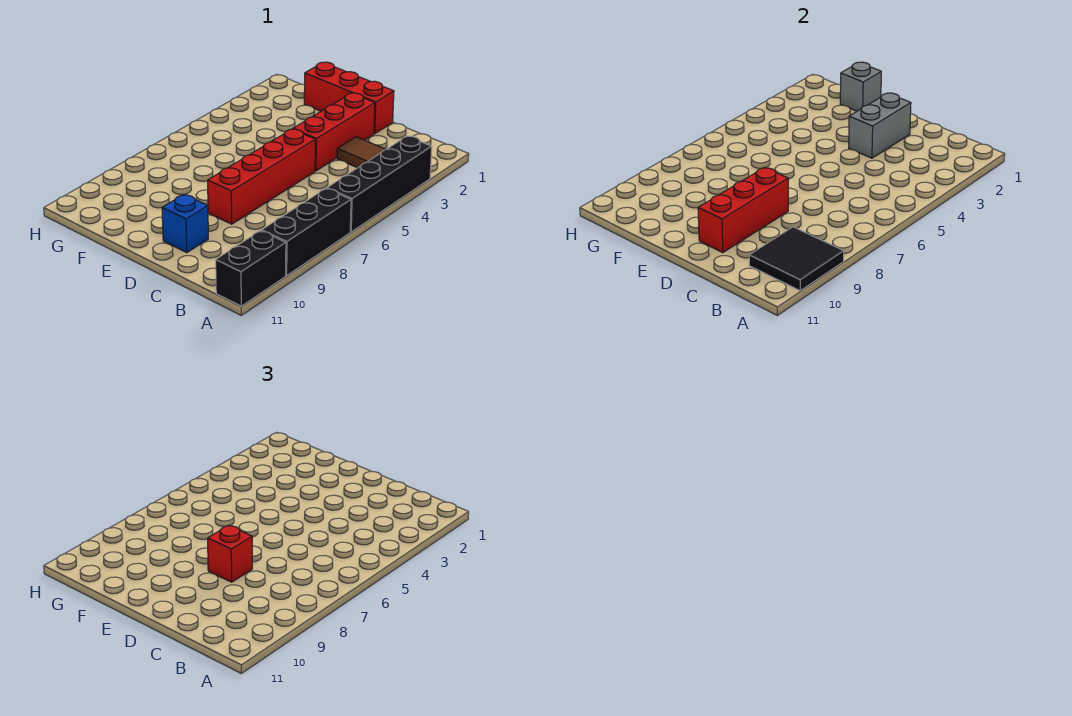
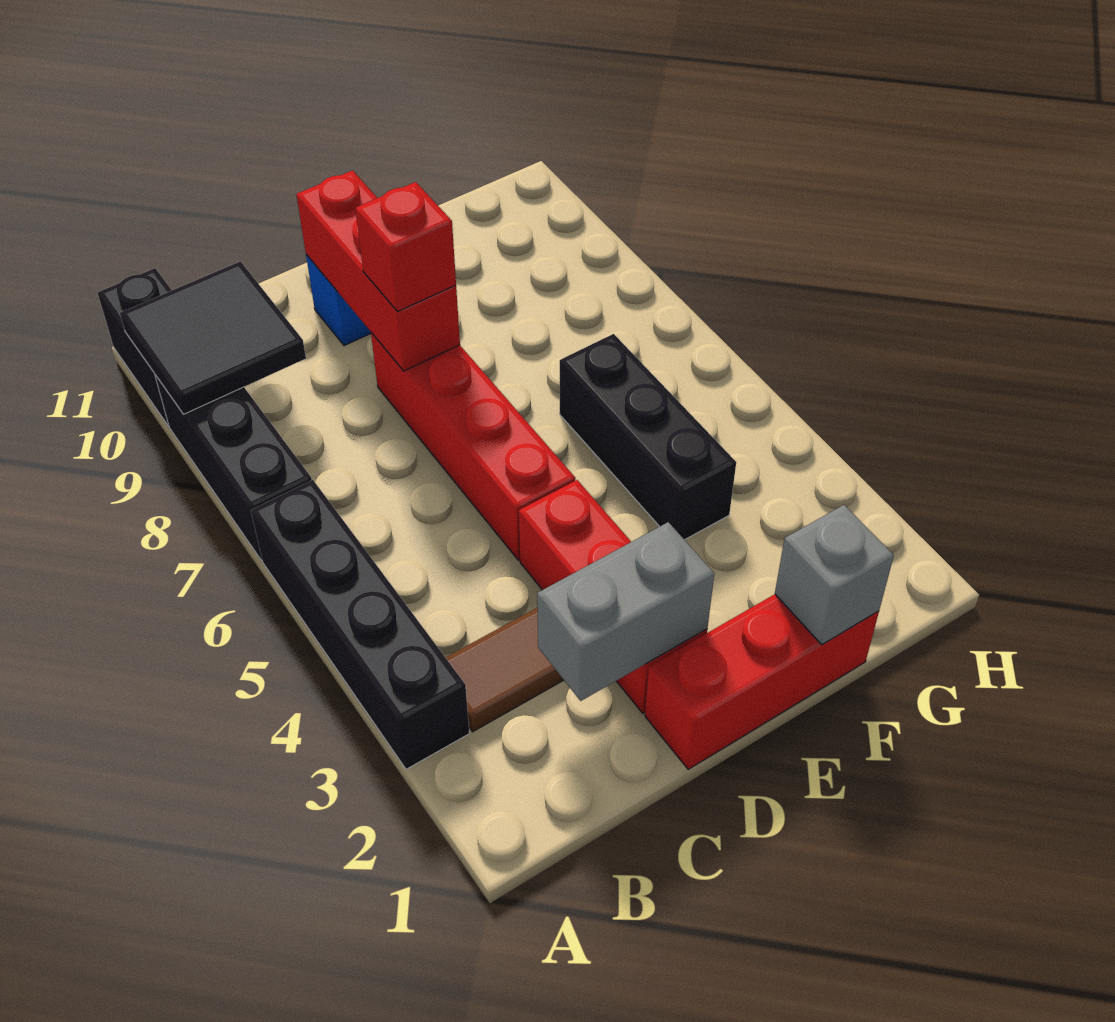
grey 1x2 brick [849,93,911,158] -> grey 1x2 brick turned to [537,522,714,701]
none -> black 1x3 brick [560,334,736,540]

